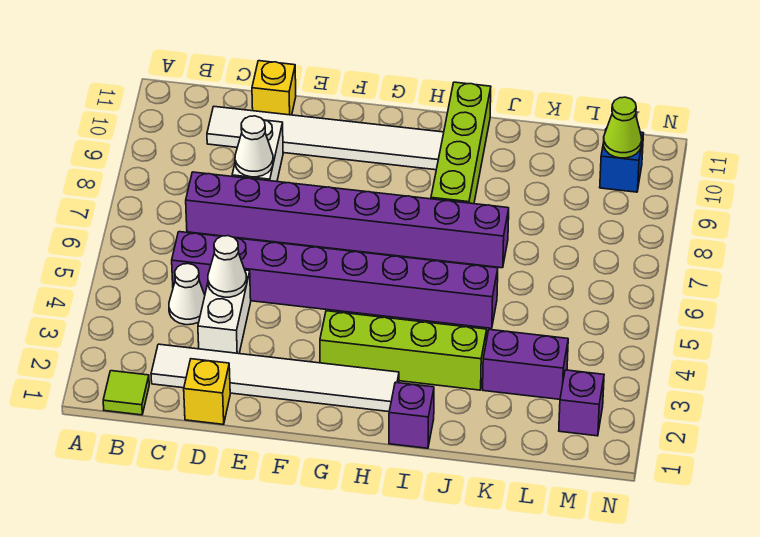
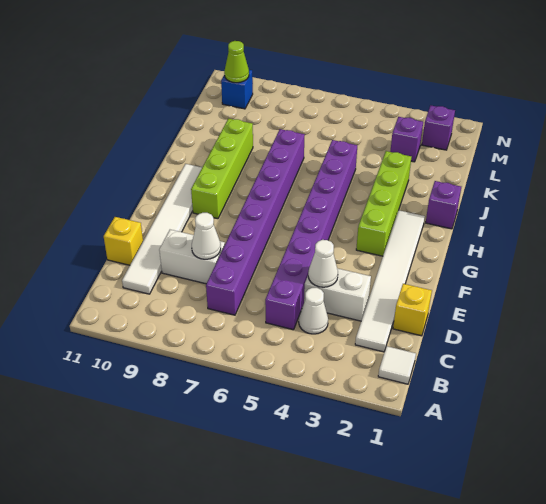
lime 1x1 tile [103,371,149,415] -> white 1x1 tile [378,346,416,384]
lime 1x4 brick [431,82,491,204] -> lime 1x4 brick turned to [191,119,253,219]
purple 1x2 brick [483,329,568,399] -> purple 1x1 brick [390,117,423,162]

